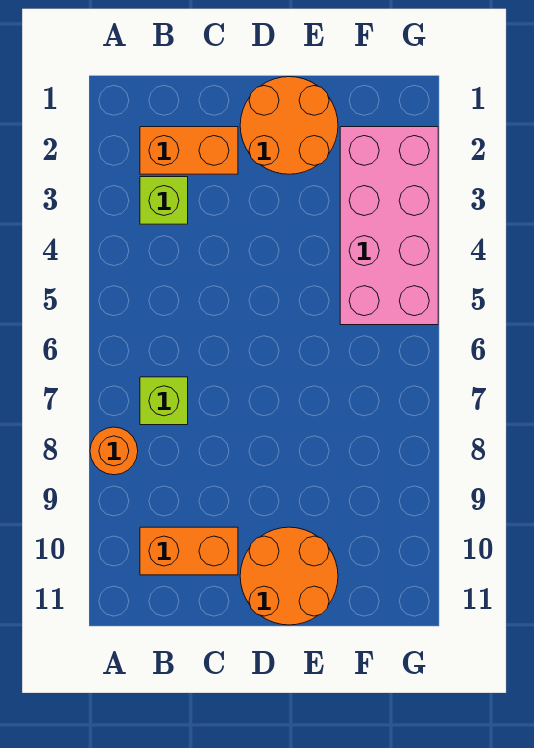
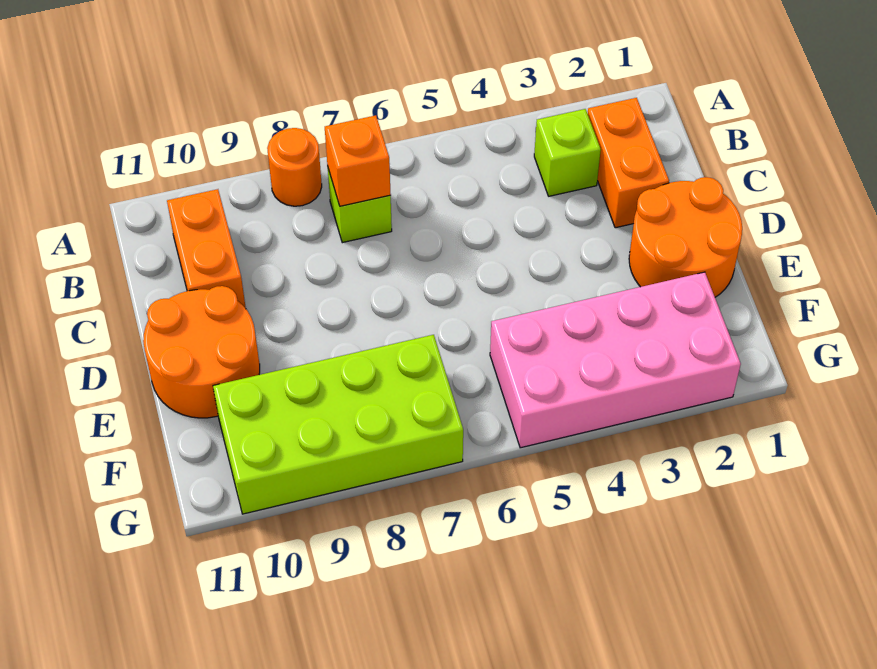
none -> orange 1x1 brick [325,115,391,206]
none -> lime 2x4 brick [213,335,463,514]

